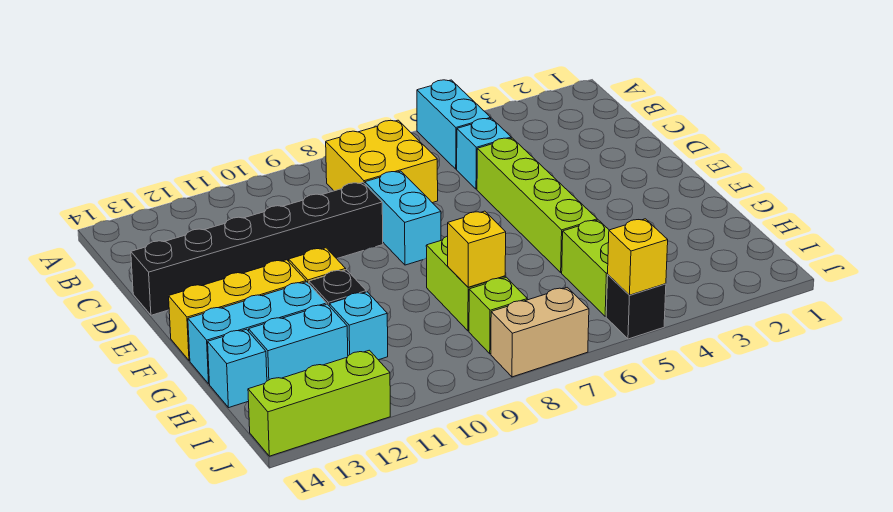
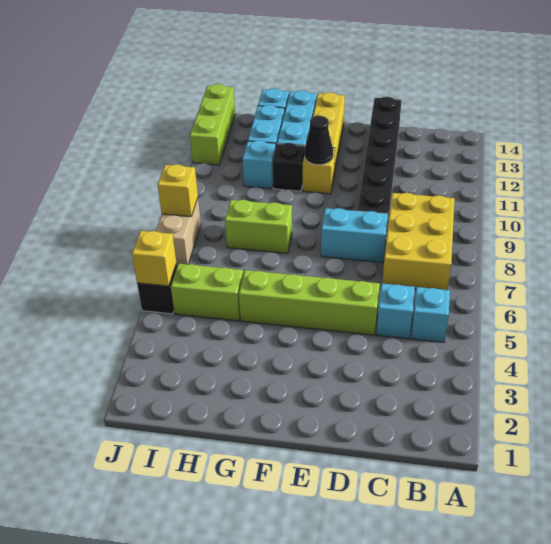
cyan 1x2 brick [417,80,491,169] -> cyan 1x1 brick [411,287,450,342]
yellow 2x2 brick [326,120,438,203] -> yellow 2x3 brick [382,193,455,290]
none -> black 1x1 cone [305,116,333,165]
yellow 1x1 brick [448,211,506,287] -> yellow 1x1 brick moved to [158,164,198,217]
lime 1x1 brick [469,277,527,354] -> none

